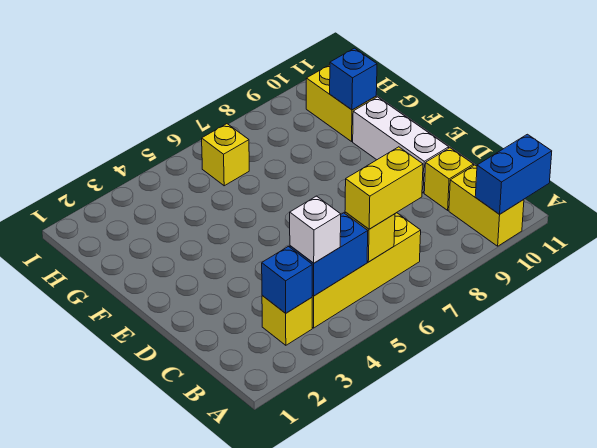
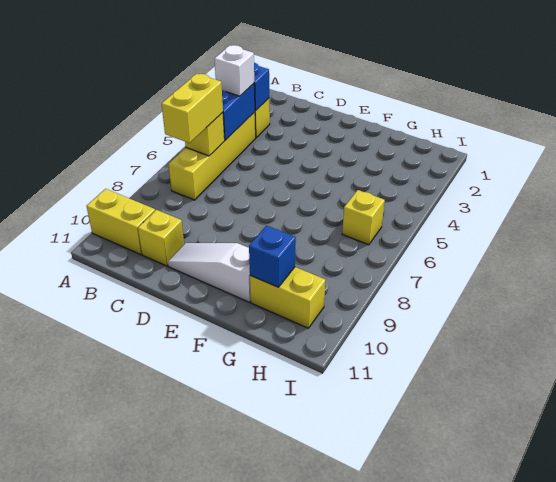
blue 1x2 brick [475,134,552,214] -> none
white 1x3 brick [353,97,449,193] -> white 1x3 slope [168,243,251,302]

